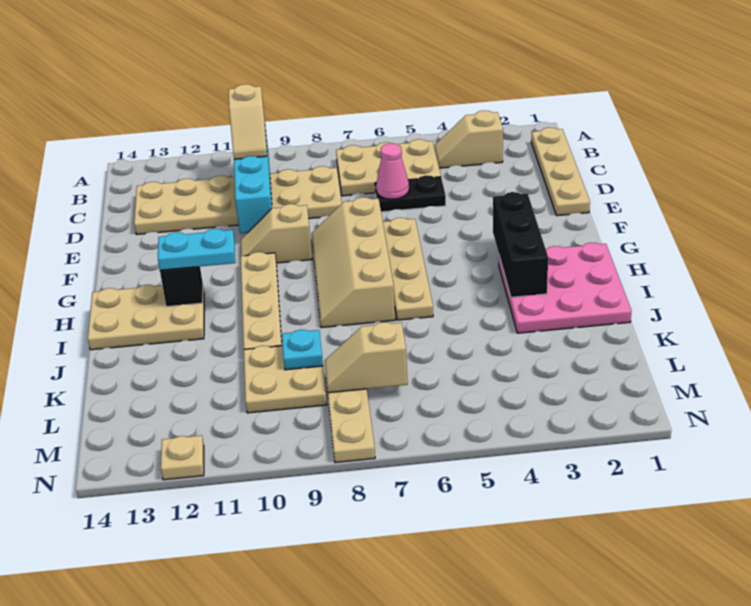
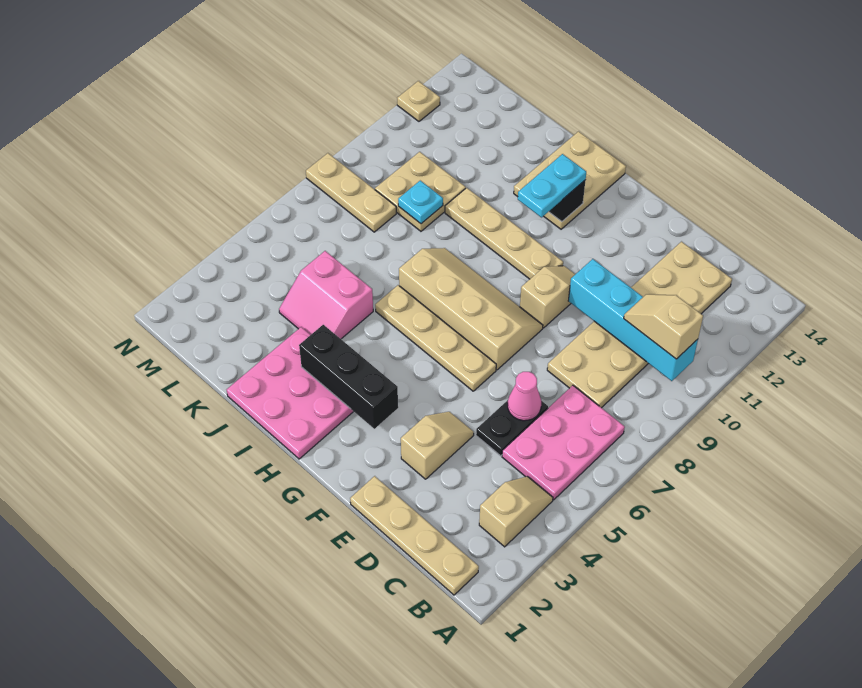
tan 2x3 plate [336,139,441,196] -> pink 2x3 plate [502,385,625,500]
none -> pink 2x2 slope [279,251,373,339]
tan 1x2 slope [325,322,408,393] -> tan 1x2 slope moved to [401,412,474,479]

